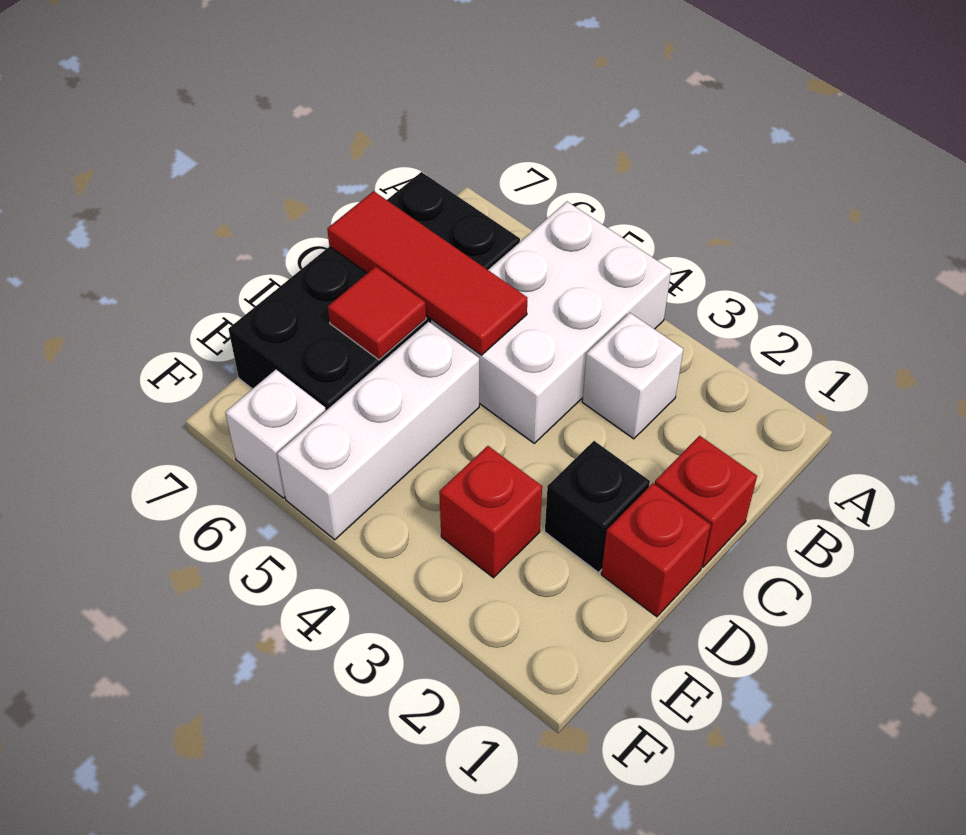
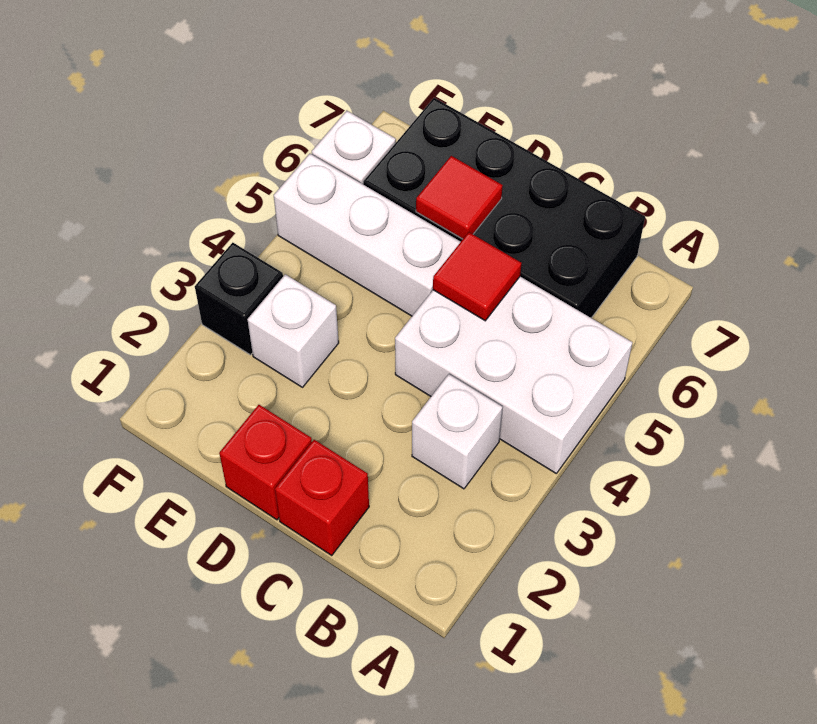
red 1x3 tile [327,191,527,355] -> red 1x1 tile [433,232,521,321]
black 1x1 brick [545,441,650,572] -> black 1x1 brick moved to [195,243,283,355]
red 1x1 brick [439,446,542,578] -> white 1x1 brick [248,274,339,387]

